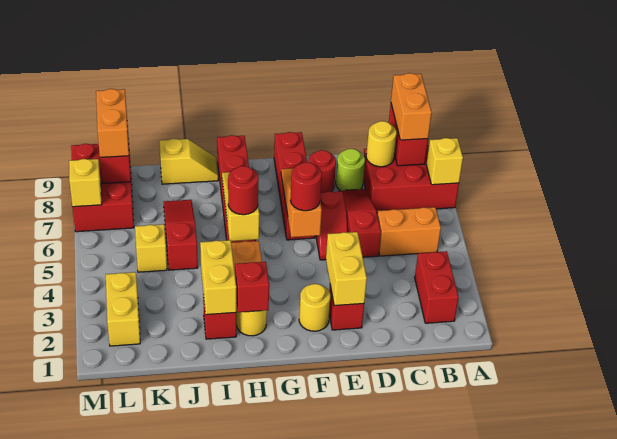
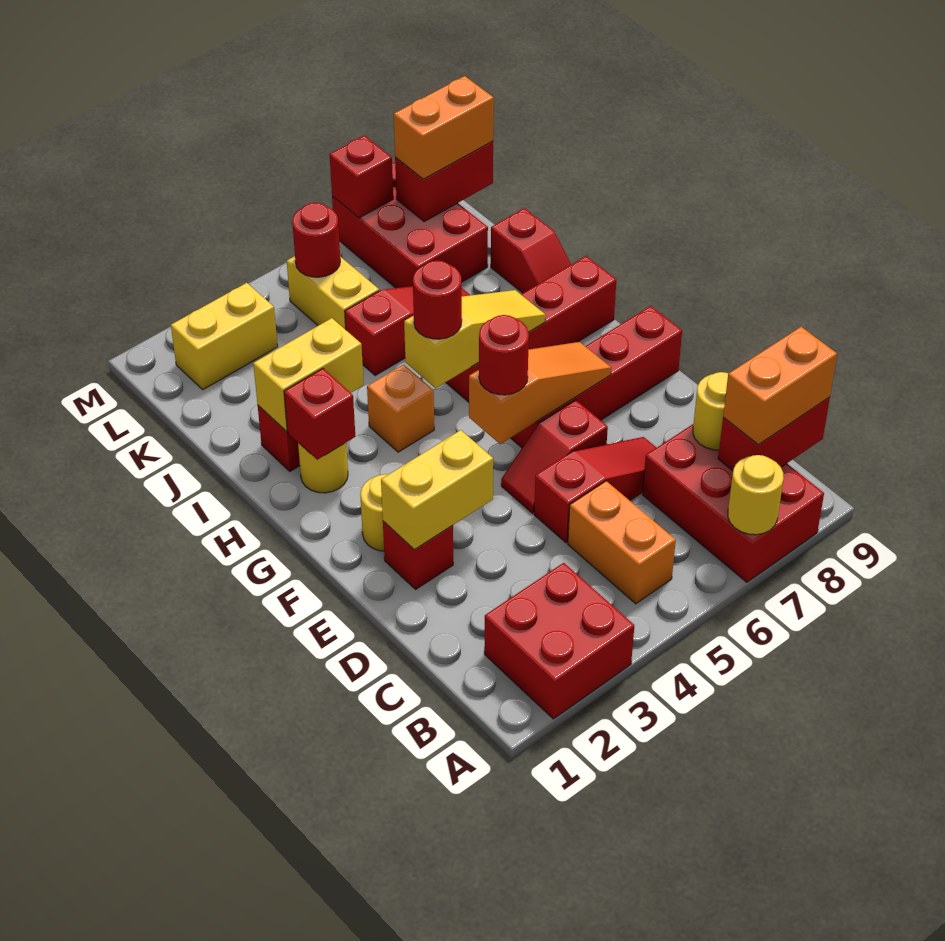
yellow 1x1 brick [426,138,463,185] -> yellow 1x1 round brick [728,455,784,535]
red 1x2 brick [415,251,459,323] -> red 2x2 brick [484,563,634,719]
lime 1x1 round brick [336,149,365,190] -> none
red 1x1 round brick [308,150,336,193] -> red 1x1 round brick moved to [292,203,340,277]
yellow 1x2 slope [159,139,218,184] -> red 1x2 slope [491,208,571,293]
yellow 1x1 brick [135,224,167,272] -> yellow 1x2 brick [287,256,379,330]
red 2x3 brick [71,144,134,232] -> red 2x3 brick turned to [332,162,488,288]
yellow 1x1 brick [69,159,102,207] -> red 1x1 brick [329,136,393,218]

